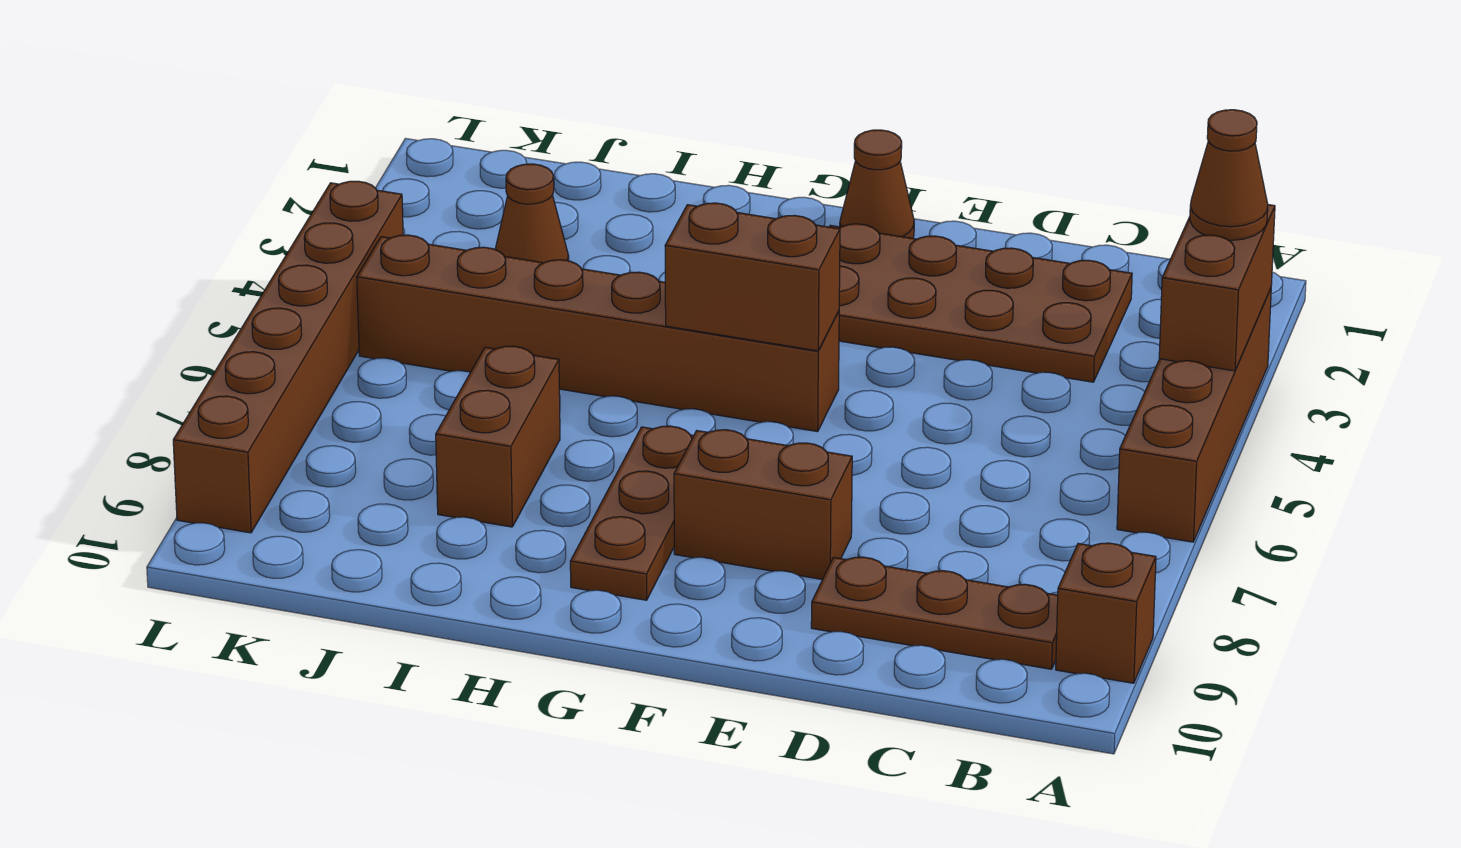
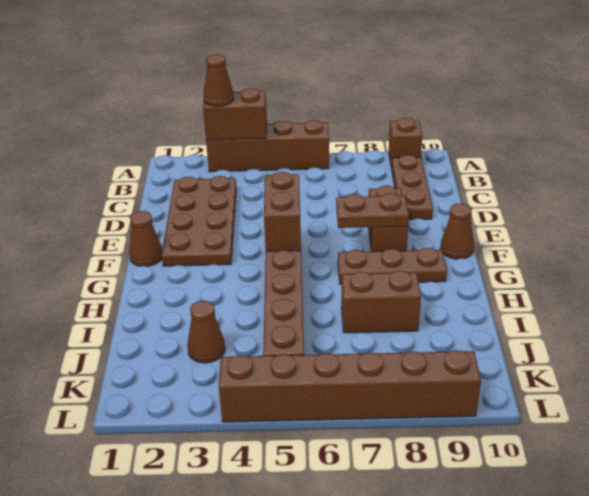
none -> brown 1x2 plate [336,193,409,228]
none -> brown 1x1 cone [440,203,474,259]

